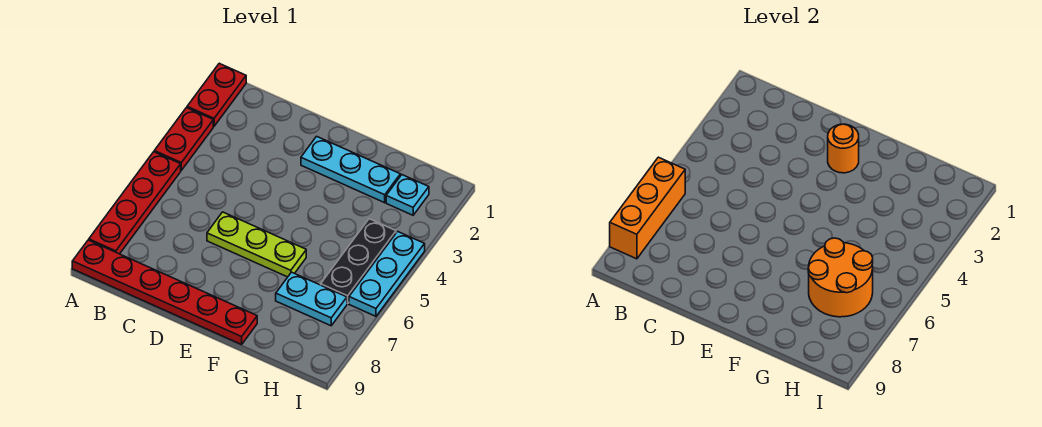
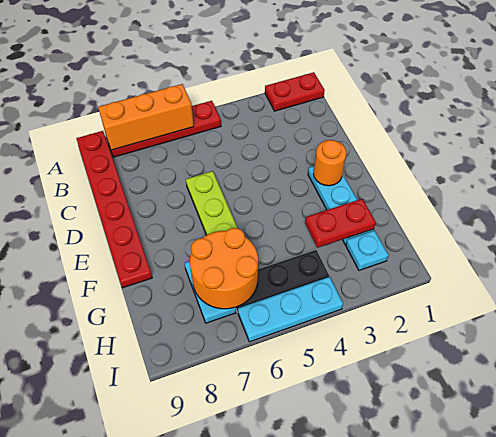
red 1x2 plate [154,108,213,170] -> red 1x2 plate moved to [305,199,376,248]

